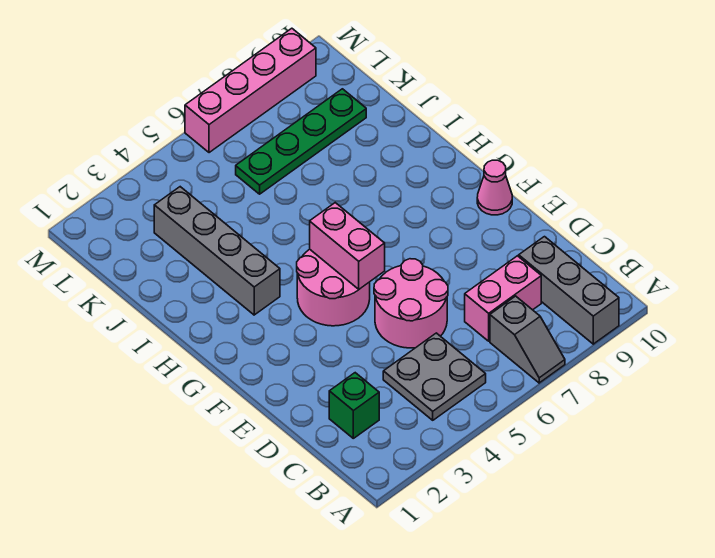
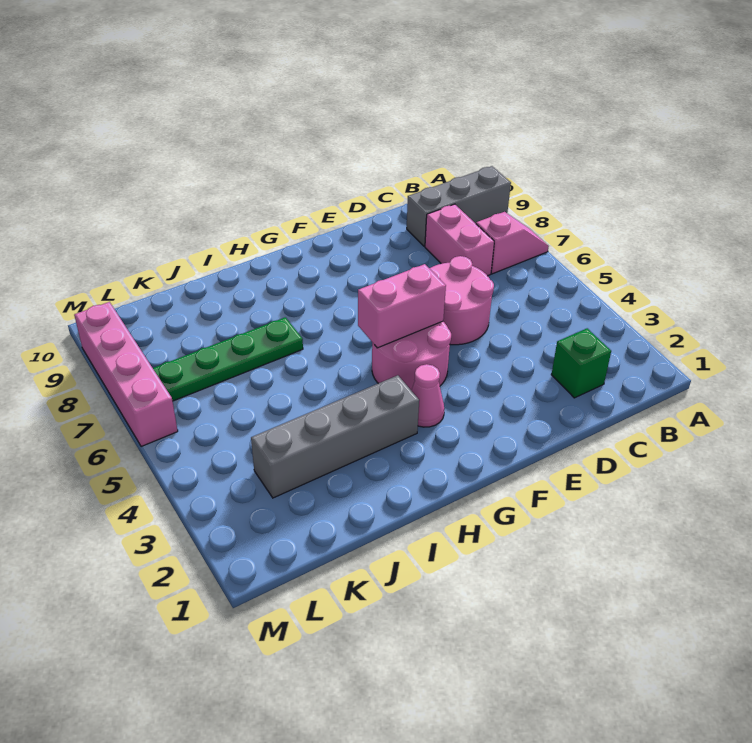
grey 1x2 slope [490,296,565,383] -> pink 1x2 slope [476,212,549,274]
grey 2x2 plate [383,333,486,420] -> none
pink 1x1 cone [477,160,512,215] -> pink 1x1 cone moved to [411,364,444,427]
green 1x4 plate [236,89,366,194] -> green 1x4 plate turned to [153,317,303,401]

